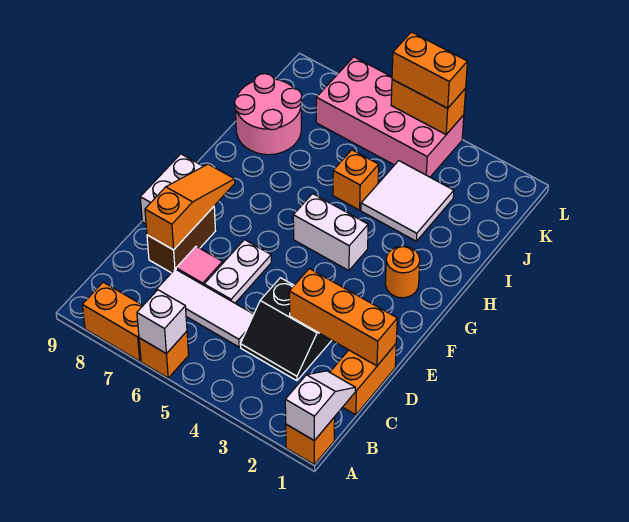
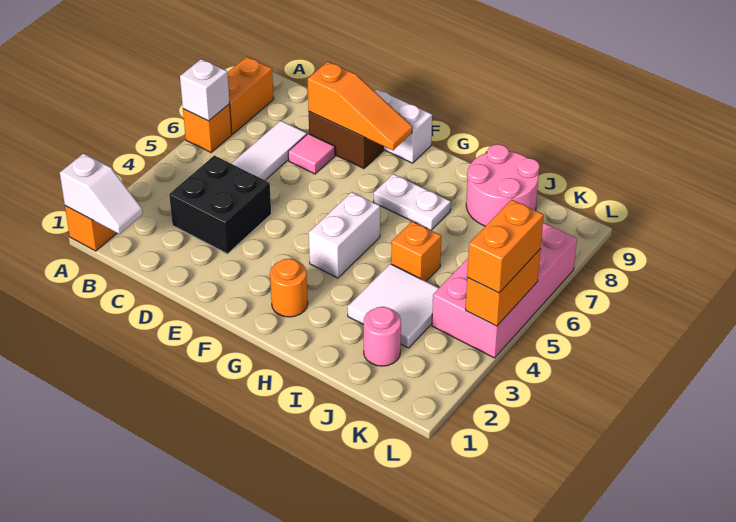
orange 1x2 brick [330,344,396,415] -> none
black 2x2 slope [240,278,332,381] -> black 2x2 brick [169,155,271,254]
orange 1x3 brick [289,269,397,366] -> none
white 1x2 plate [204,240,271,303] -> white 1x2 plate moved to [374,174,451,230]
none -> pink 1x1 round brick [364,307,401,366]

